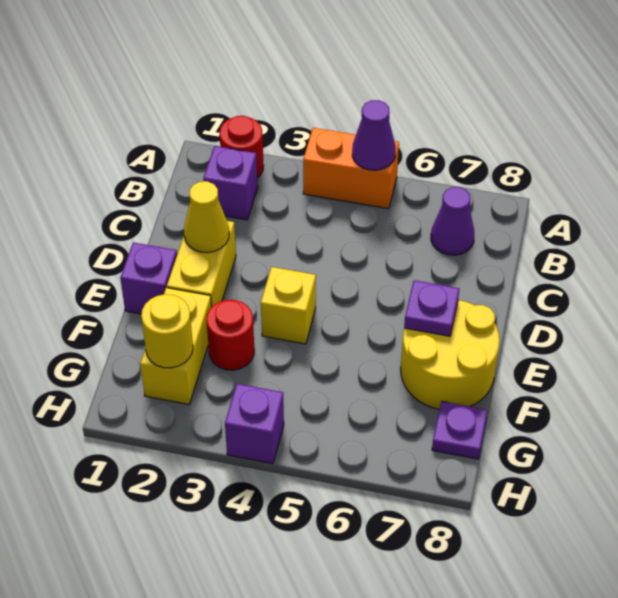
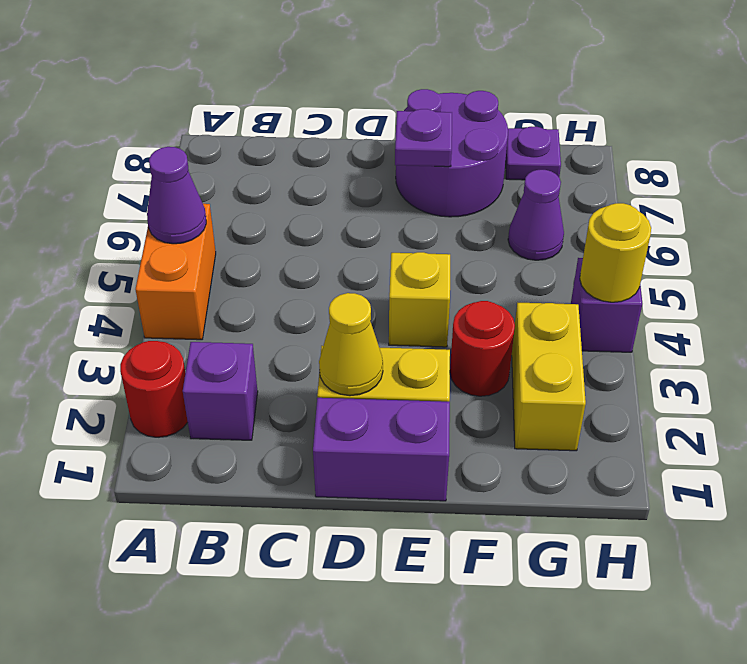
purple 1x1 cone [431,187,474,255] -> purple 1x1 cone moved to [508,170,564,260]
purple 1x1 brick [120,242,177,314] -> purple 1x2 brick [313,398,450,501]
yellow 2x2 round brick [401,300,500,409] -> purple 2x2 round brick [396,89,508,217]
yellow 1x2 brick [140,288,212,404] -> yellow 1x2 brick turned to [512,303,586,451]
yellow 1x1 round brick [141,294,193,368] -> yellow 1x1 round brick moved to [580,203,651,302]

